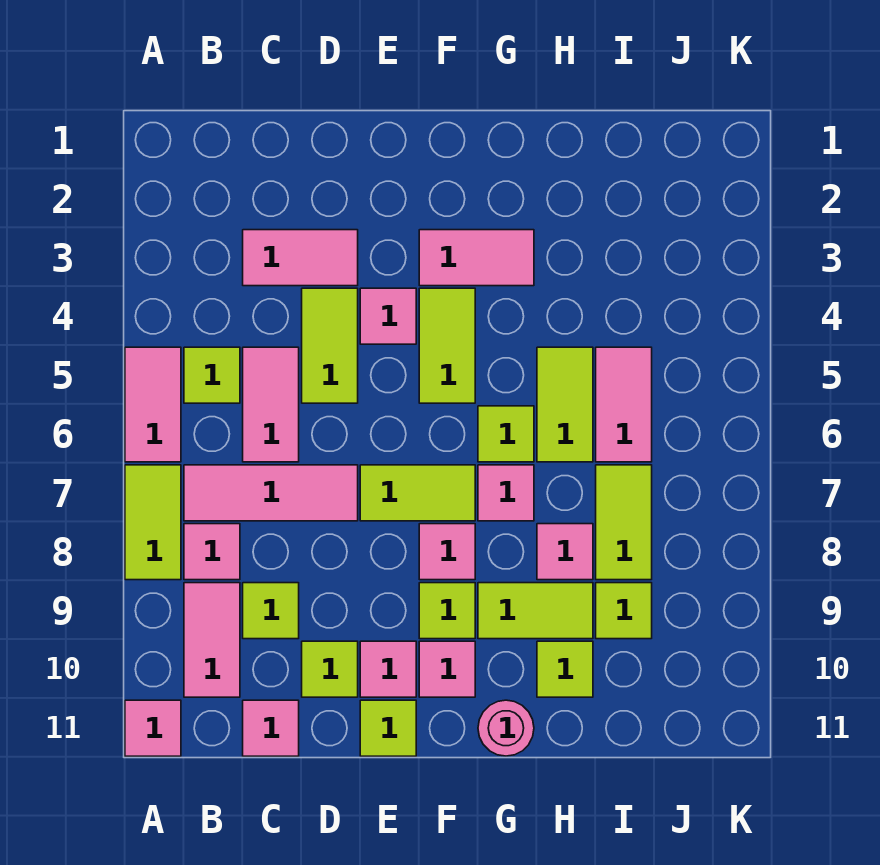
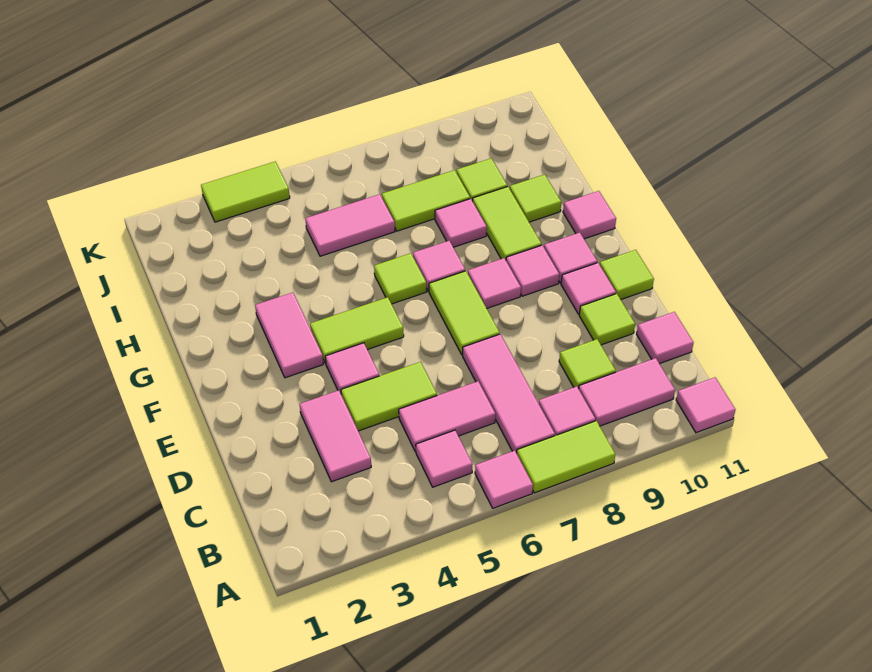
pink 1x2 tile [125,347,181,462] -> pink 1x1 tile [475,451,533,508]
lime 1x1 tile [184,347,240,403] -> pink 1x1 tile [416,430,472,487]
lime 1x1 tile [419,583,475,639] -> pink 1x1 tile [506,245,559,296]
pink 1x1 round brick [478,700,534,756] -> pink 1x1 tile [563,191,616,239]
lime 1x2 tile [537,347,593,462] -> lime 1x2 tile moved to [201,162,290,222]

